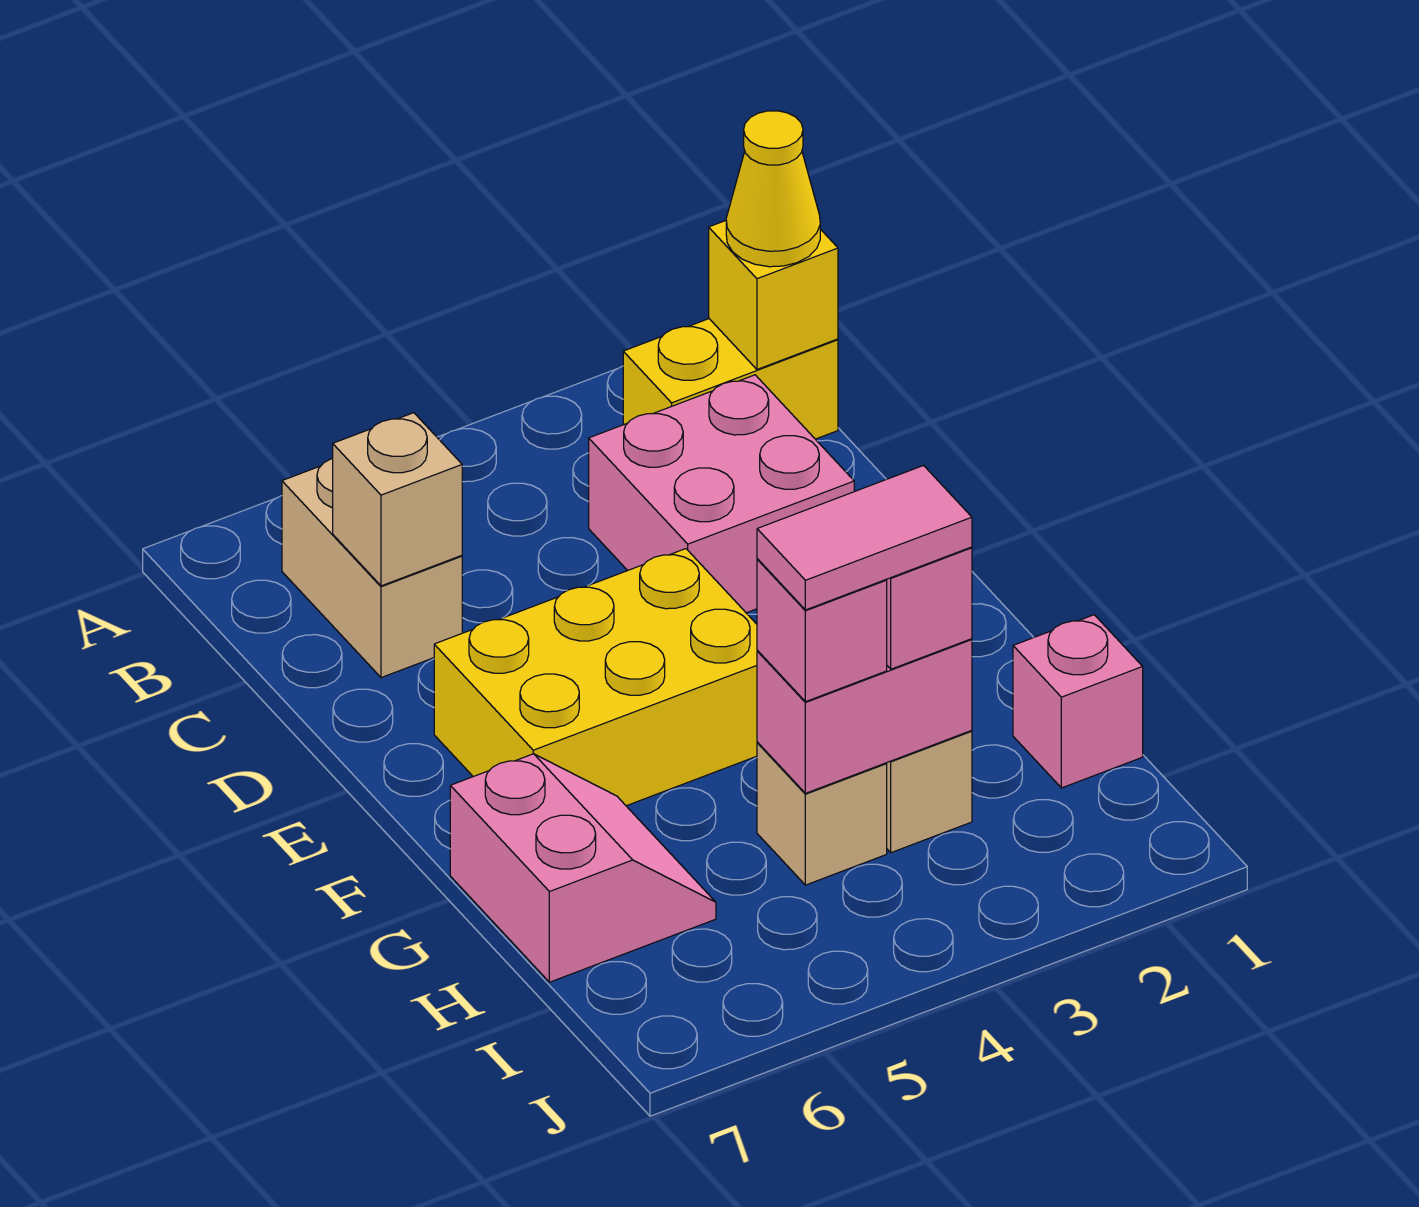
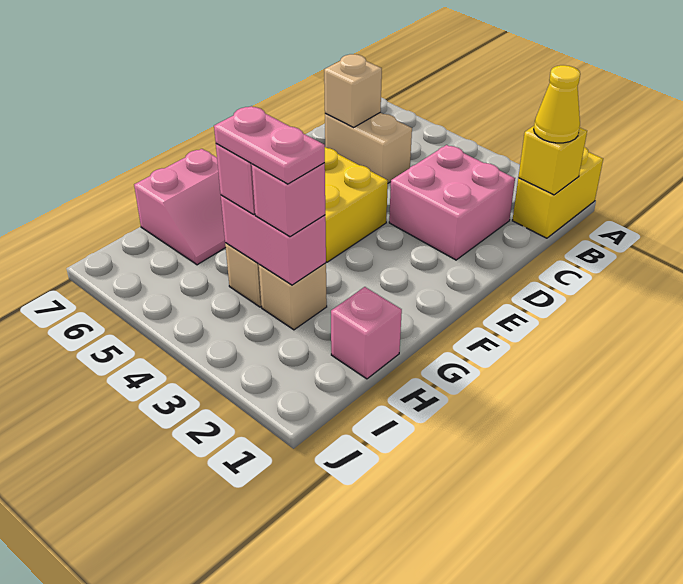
yellow 1x2 brick [623,319,838,439] -> yellow 1x2 brick turned to [512,147,603,238]
tan 1x2 brick [282,458,462,678] -> tan 1x2 brick turned to [325,112,412,183]
pink 1x2 tile [757,466,972,610] -> pink 1x2 plate [214,106,325,184]

